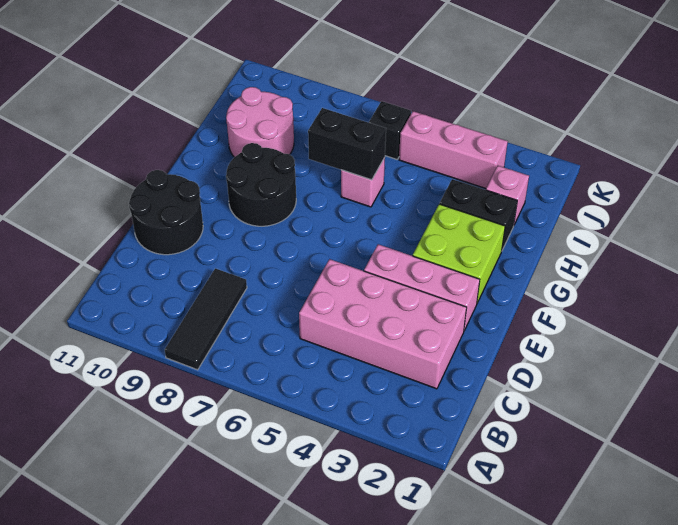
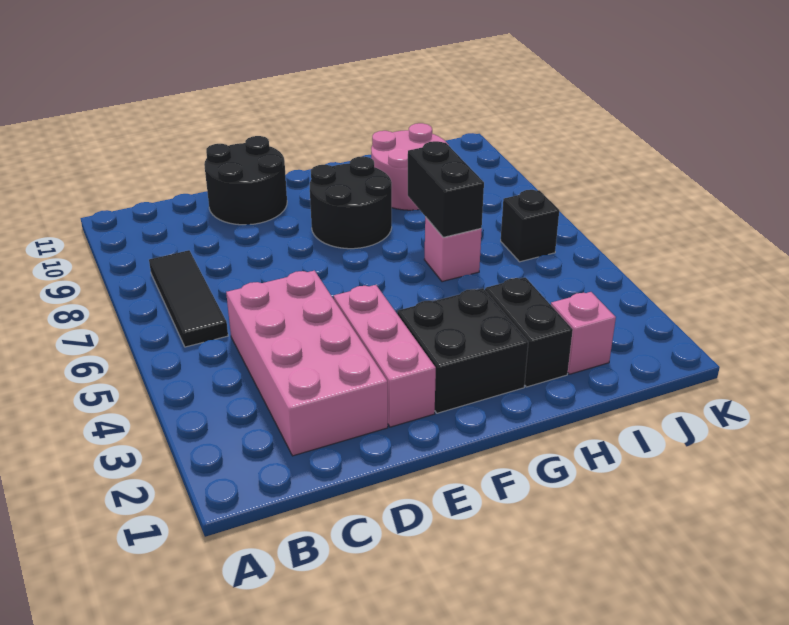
black 1x3 tile [165,268,247,370] -> black 1x3 tile turned to [149,250,228,347]
lime 2x2 brick [413,204,505,303] -> black 2x2 brick [397,288,528,413]
pink 1x3 brick [399,111,508,188] -> none

